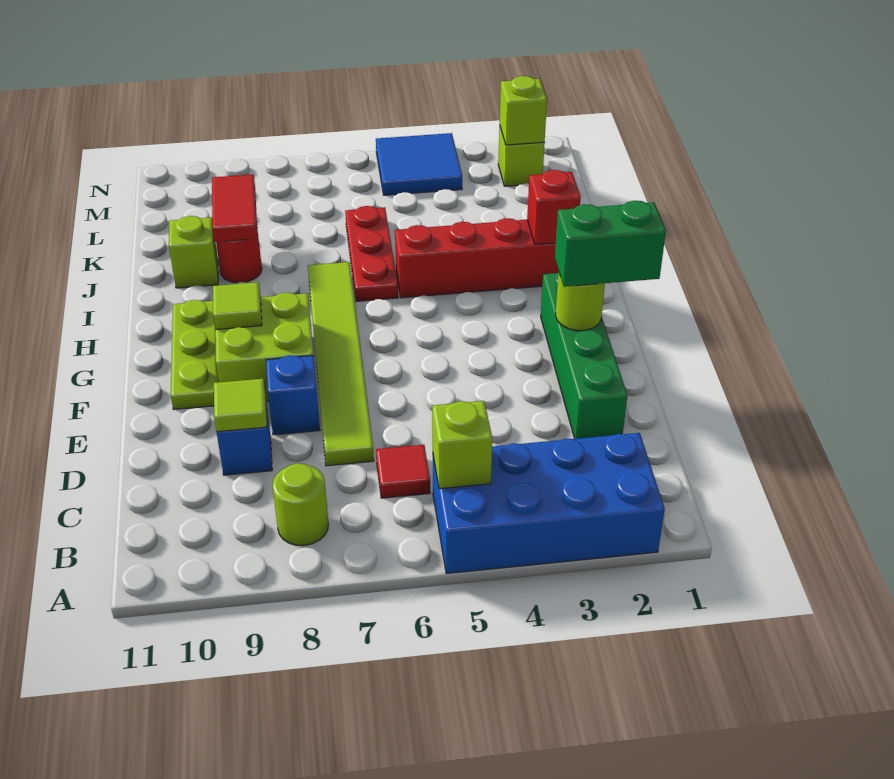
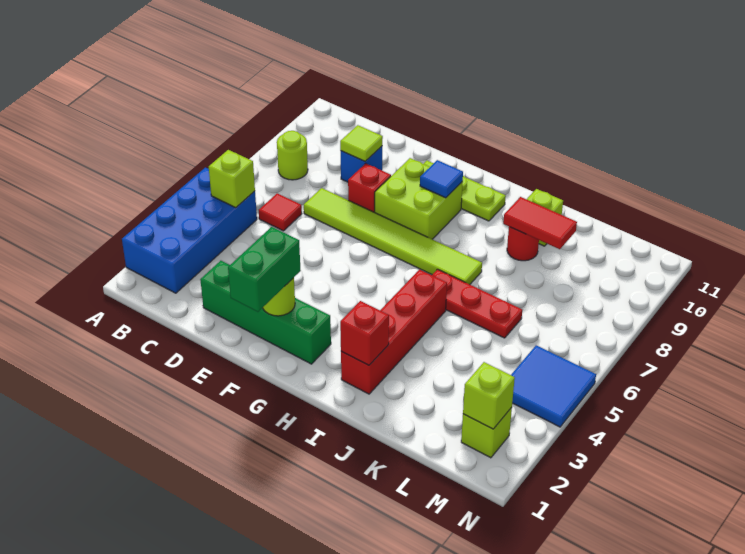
blue 1x1 brick [266,355,320,435] -> red 1x1 brick [348,163,391,212]
lime 1x1 tile [213,282,262,330] -> blue 1x1 tile [420,160,463,198]

